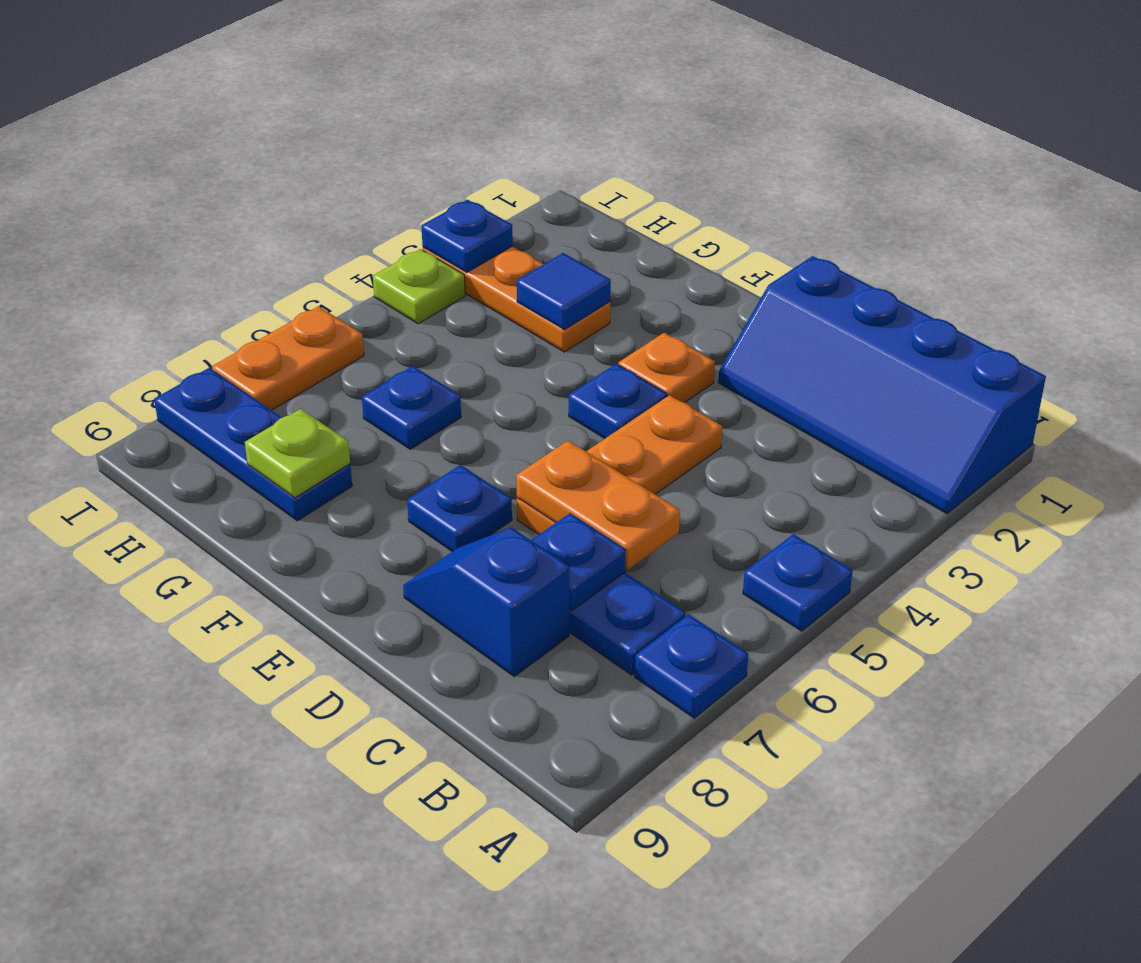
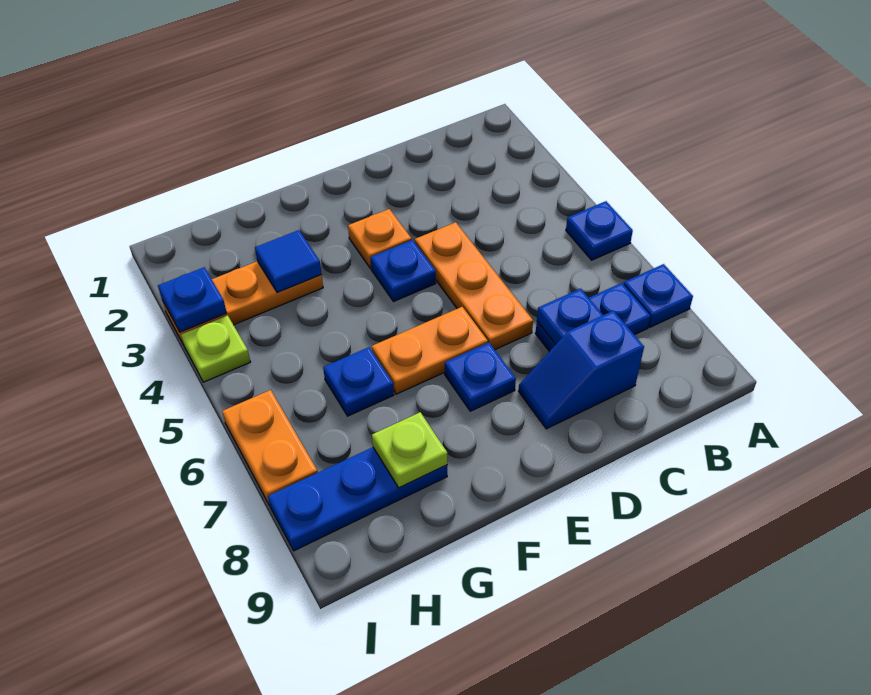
blue 2x4 slope [718,256,1046,514] -> none
orange 1x2 plate [516,441,680,570] -> orange 1x2 plate moved to [372,307,488,394]

